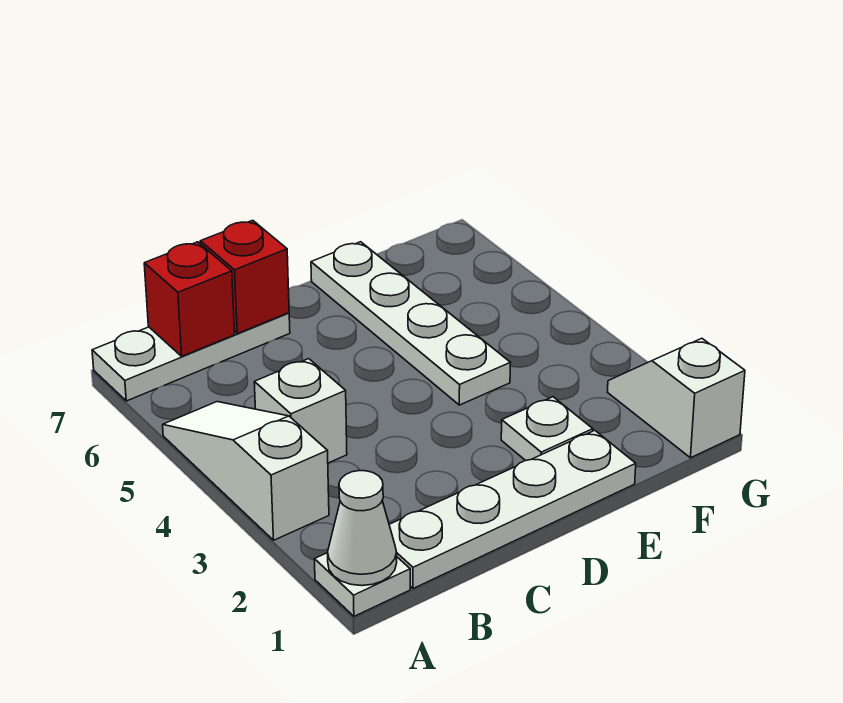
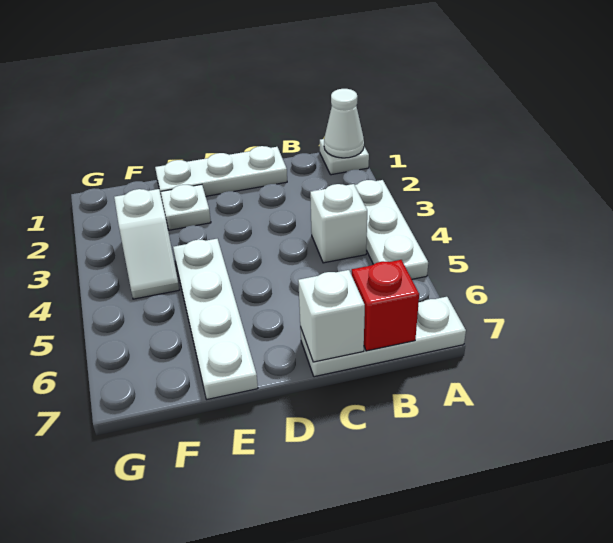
white 1x3 slope [163,402,329,540] -> white 1x3 plate [355,180,428,279]
white 1x4 plate [389,430,636,589] -> white 1x3 plate [155,146,287,198]
red 1x1 brick [200,220,289,334] -> white 1x1 brick [298,270,365,362]
white 1x2 slope [608,338,745,458] -> white 1x2 slope moved to [114,189,179,299]

